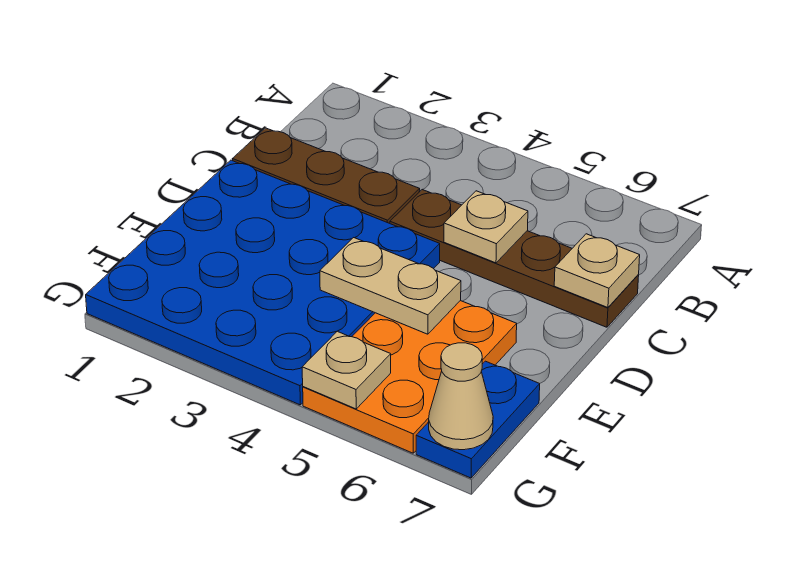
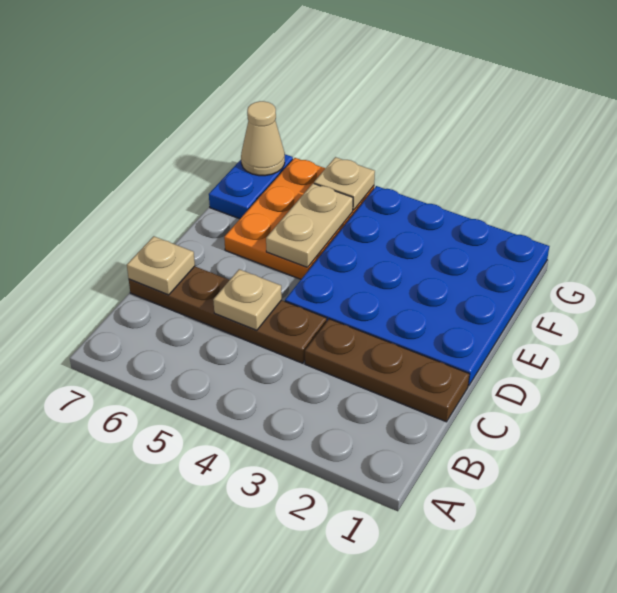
tan 1x2 plate [320,238,461,334] -> tan 1x2 plate turned to [266,183,353,267]

